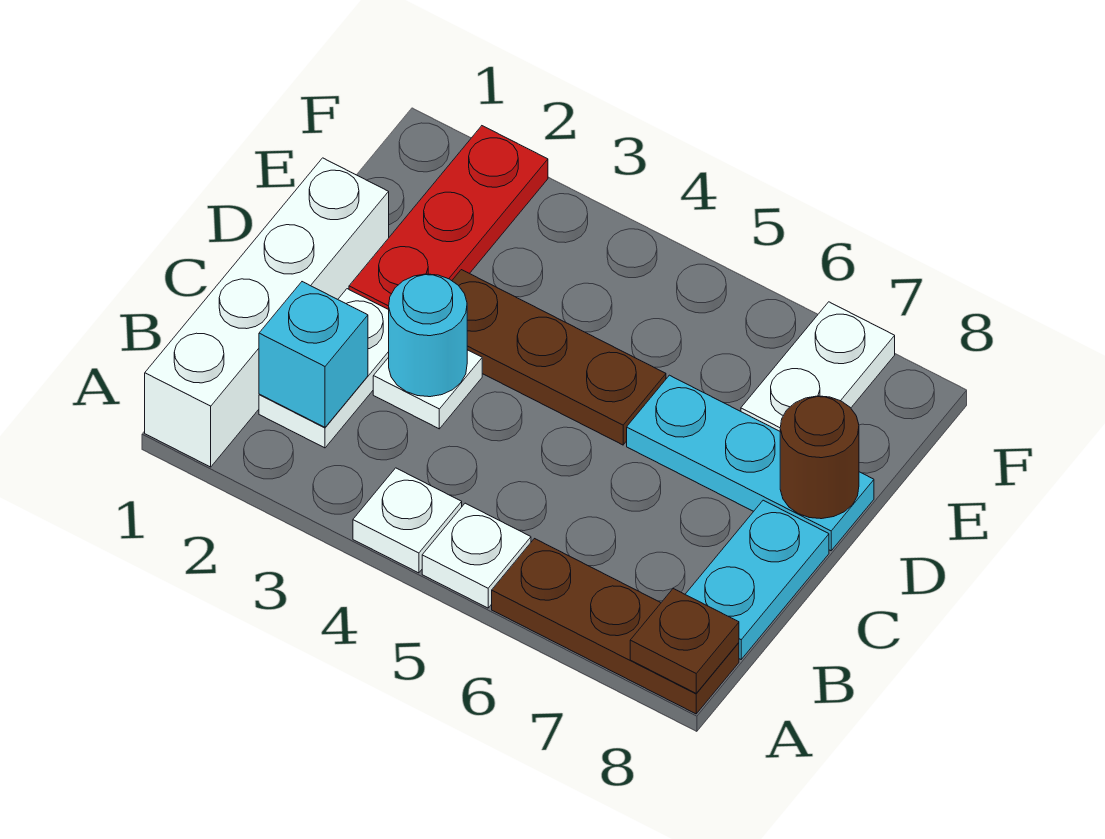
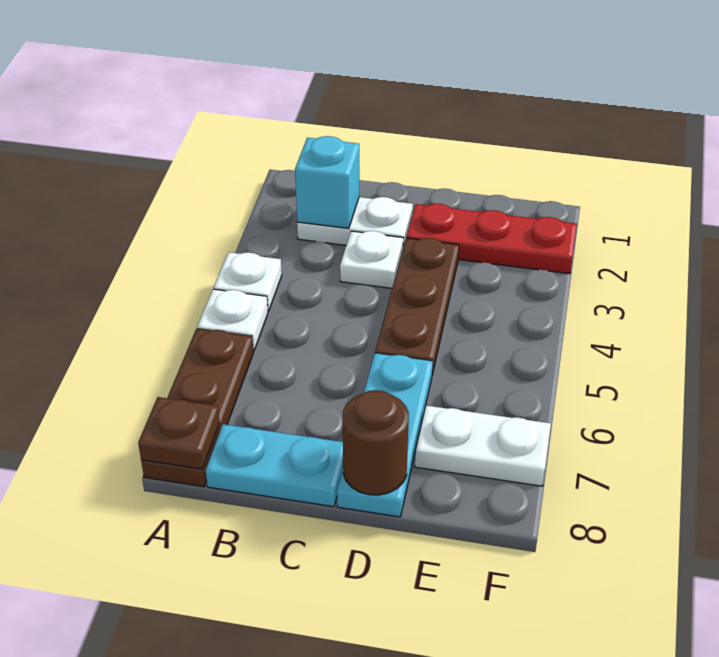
white 1x4 brick [145,158,389,467] -> none
cyan 1x1 round brick [389,274,467,397] -> none

